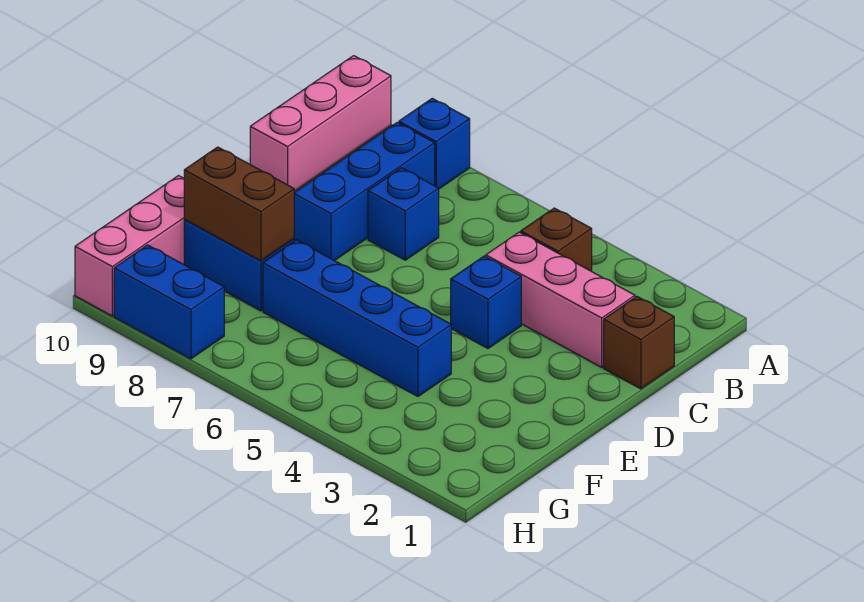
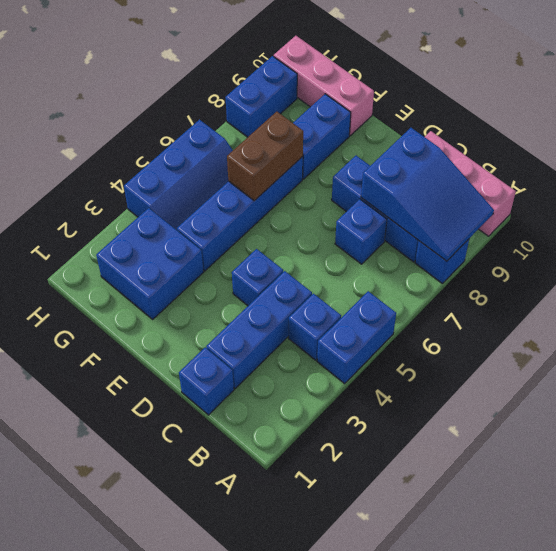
none -> blue 1x2 brick [317,291,396,384]
none -> blue 2x3 slope [361,128,494,261]
brown 1x1 brick [521,208,592,271] -> blue 1x1 brick [289,294,341,360]
brown 1x1 brick [604,297,674,389] -> blue 1x1 brick [179,348,234,415]
pink 1x3 brick [486,232,635,367] -> blue 1x3 brick [206,271,312,388]
none -> blue 2x2 brick [96,208,204,319]
brown 1x2 brick [184,147,294,261] -> brown 1x2 brick moved to [227,112,303,201]
none -> blue 2x3 slope [124,120,233,230]

